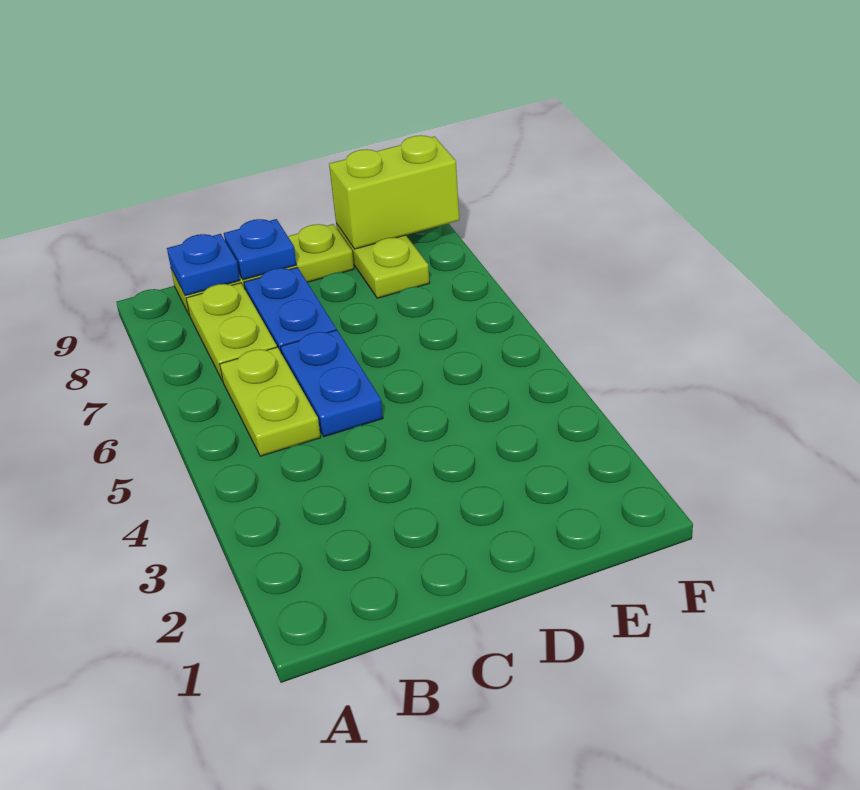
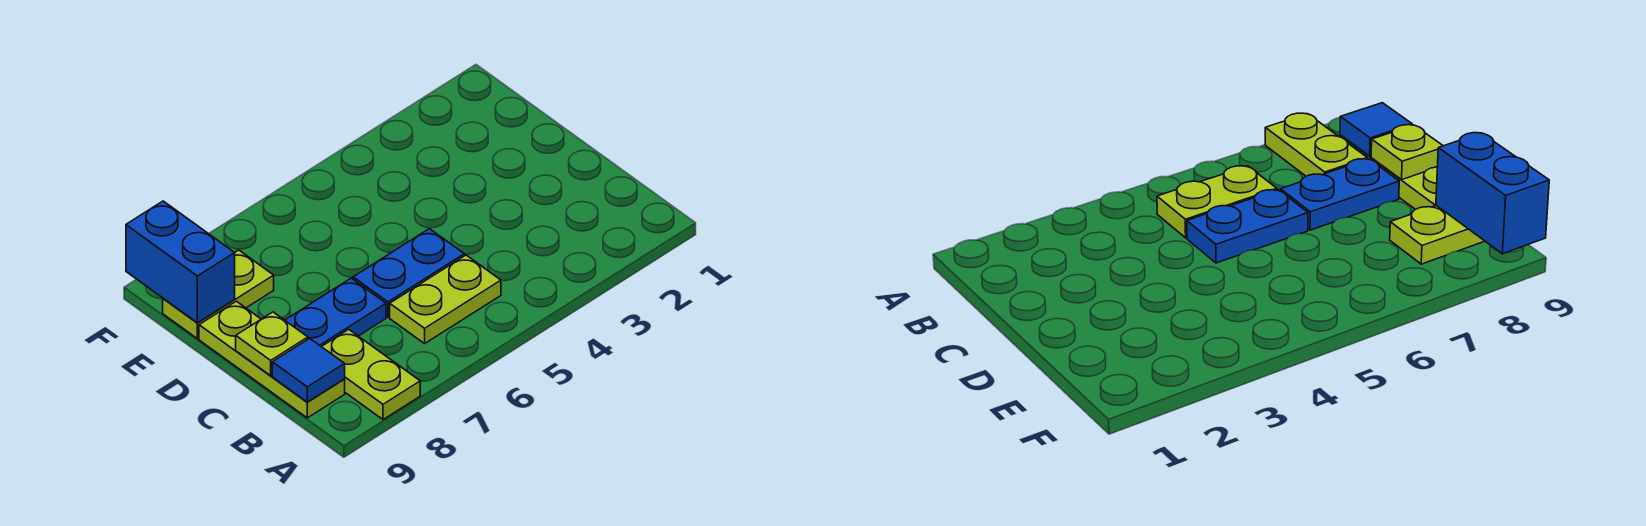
lime 1x2 plate [186,283,277,381] -> lime 1x2 plate turned to [322,329,420,419]
blue 1x1 plate [167,234,240,296] -> blue 1x1 tile [272,338,345,402]
blue 1x1 plate [224,219,297,280] -> lime 1x1 plate [236,312,308,376]
lime 1x2 brick [329,135,459,249] -> blue 1x2 brick [126,201,235,323]

